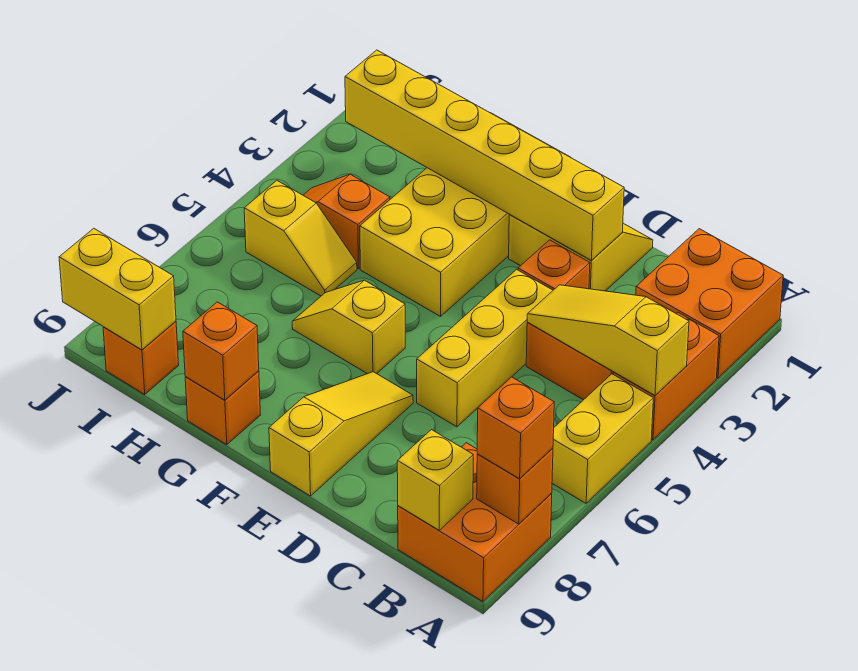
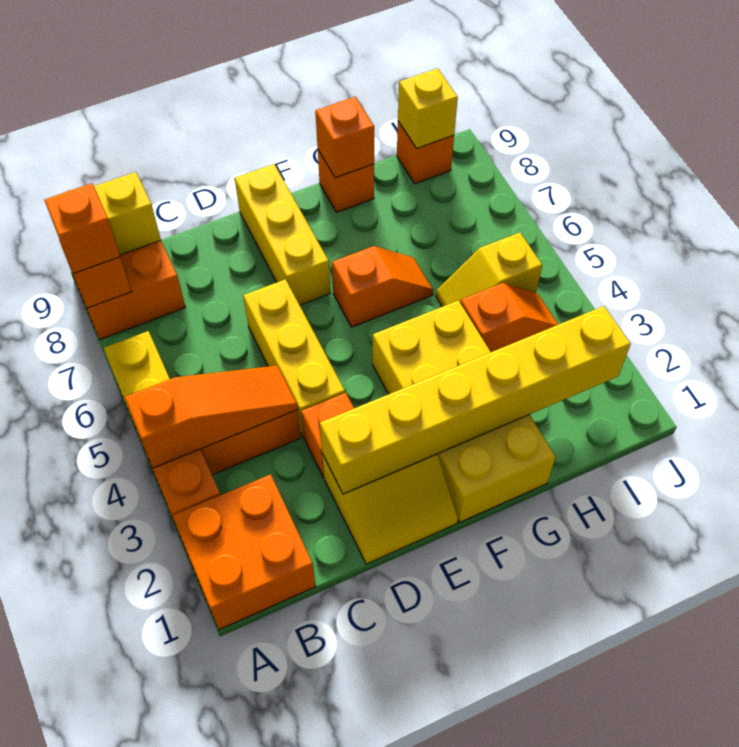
yellow 1x3 slope [527,285,689,395] -> orange 1x3 slope [125,366,298,468]
yellow 1x3 slope [269,372,413,496] -> yellow 1x3 brick [235,164,330,305]
yellow 1x2 slope [292,280,405,374] -> orange 1x2 slope [332,246,433,327]
yellow 1x2 brick [59,228,176,350] -> yellow 1x1 brick [398,68,458,148]

